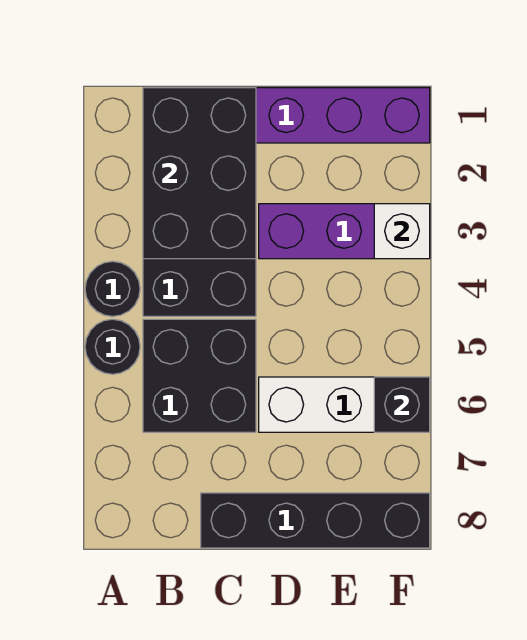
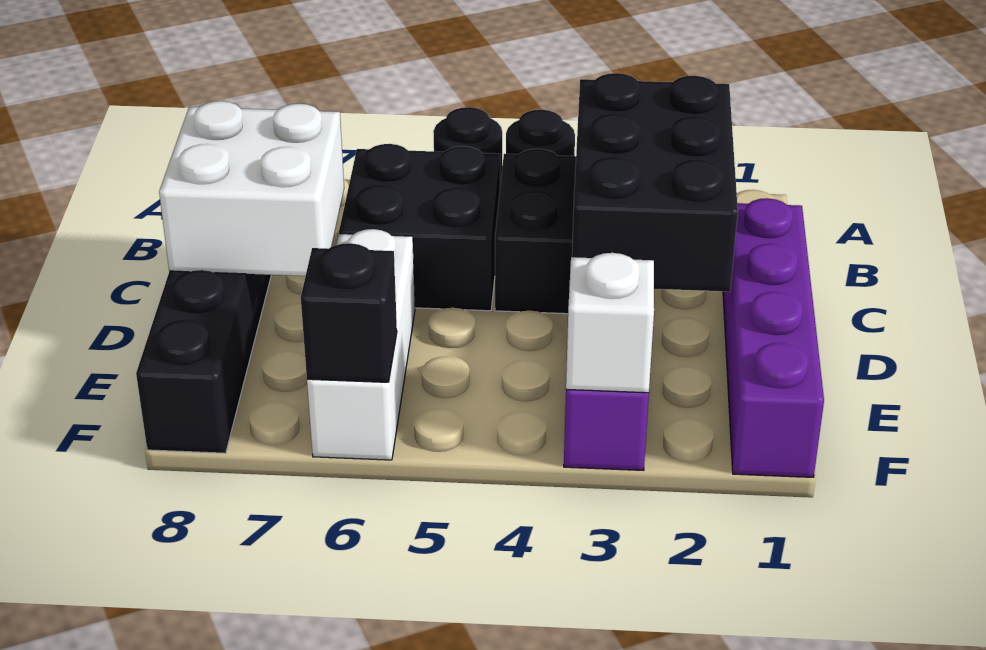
black 2x3 brick [143,88,256,259] -> black 2x3 brick turned to [572,73,738,292]
none -> white 2x2 brick [159,101,344,276]

